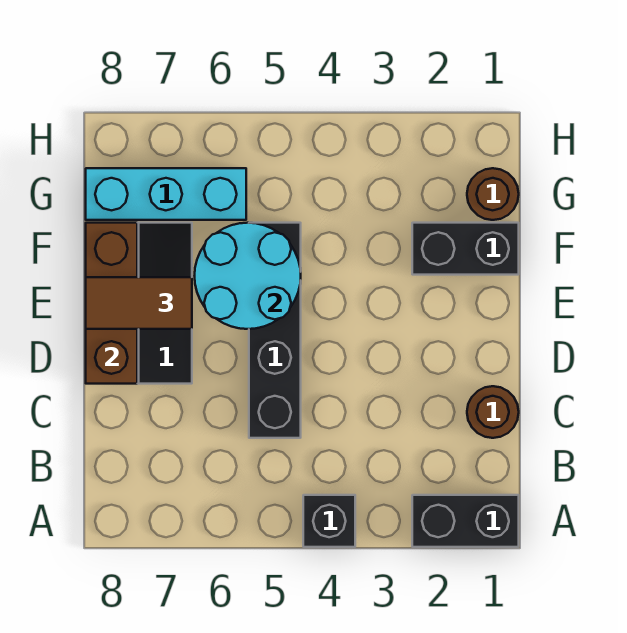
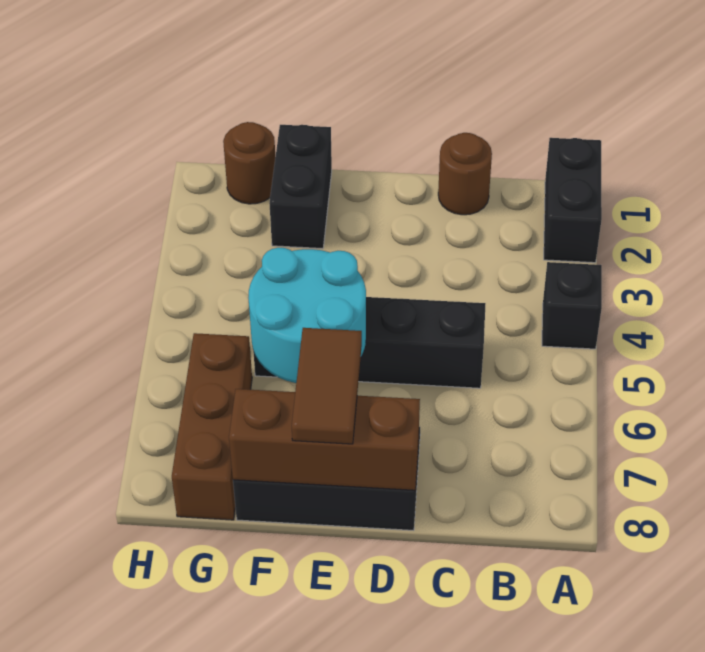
cyan 1x3 brick [86,168,246,220] -> brown 1x3 brick [172,333,252,520]

